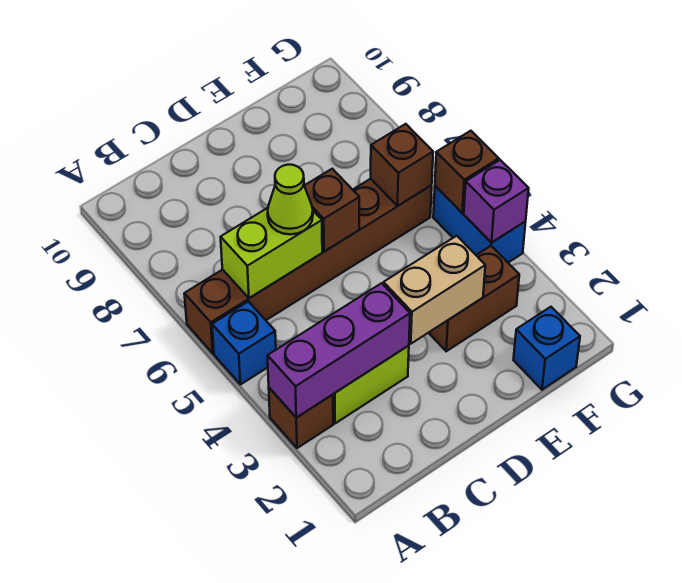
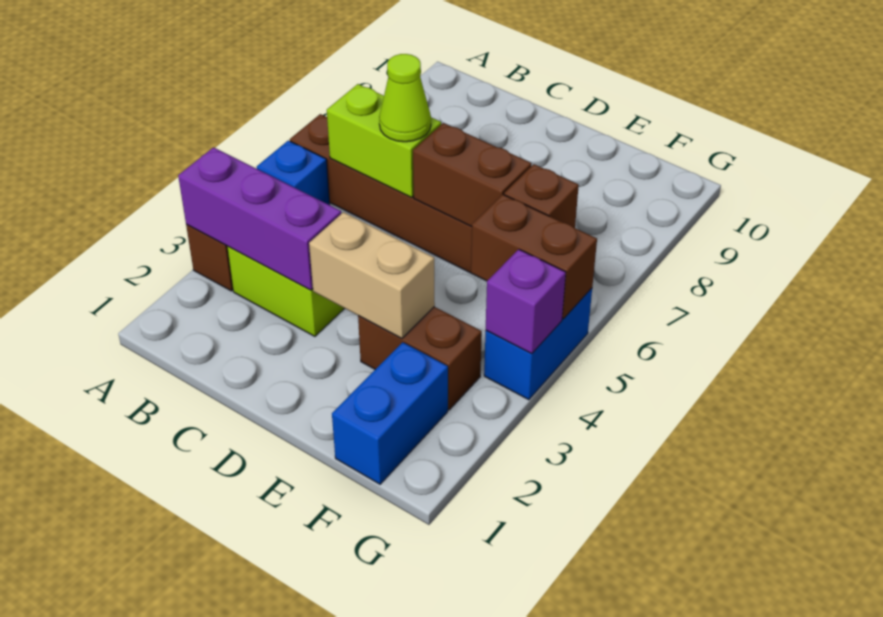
brown 1x1 brick [304,169,359,252] -> brown 1x2 brick [413,123,532,227]
blue 1x1 brick [514,307,580,390] -> blue 1x2 brick [332,342,448,484]
brown 1x1 brick [435,131,499,213] -> brown 1x2 brick [471,194,597,319]

